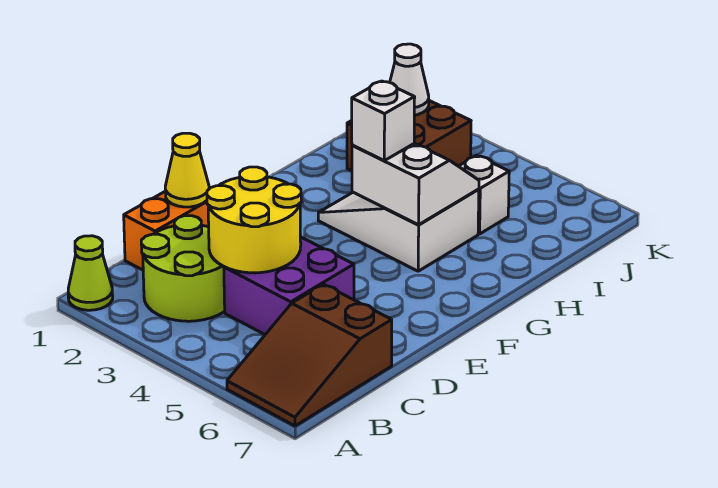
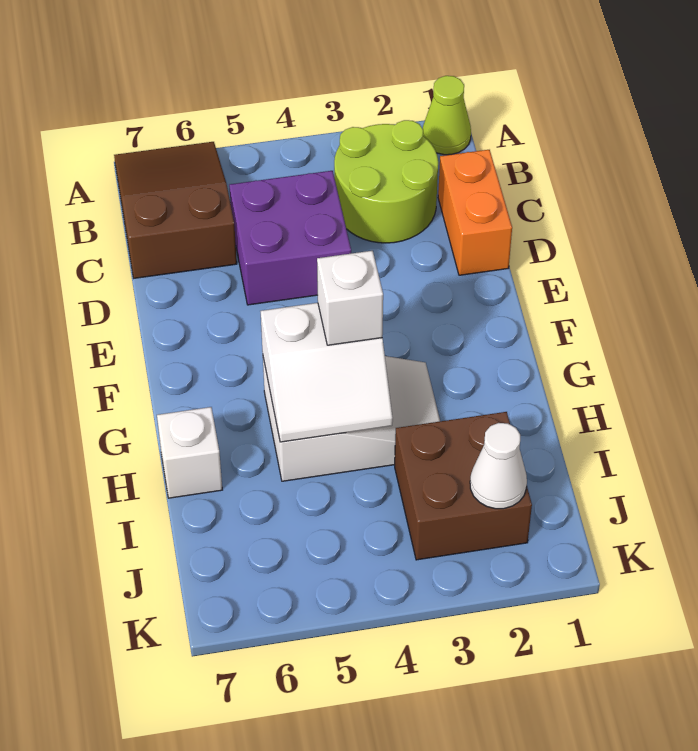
yellow 2x2 round brick [207,167,301,273] -> none
yellow 1x1 cone [165,133,209,207] -> none
white 1x1 brick [459,155,509,234] -> white 1x1 brick moved to [157,407,222,498]

